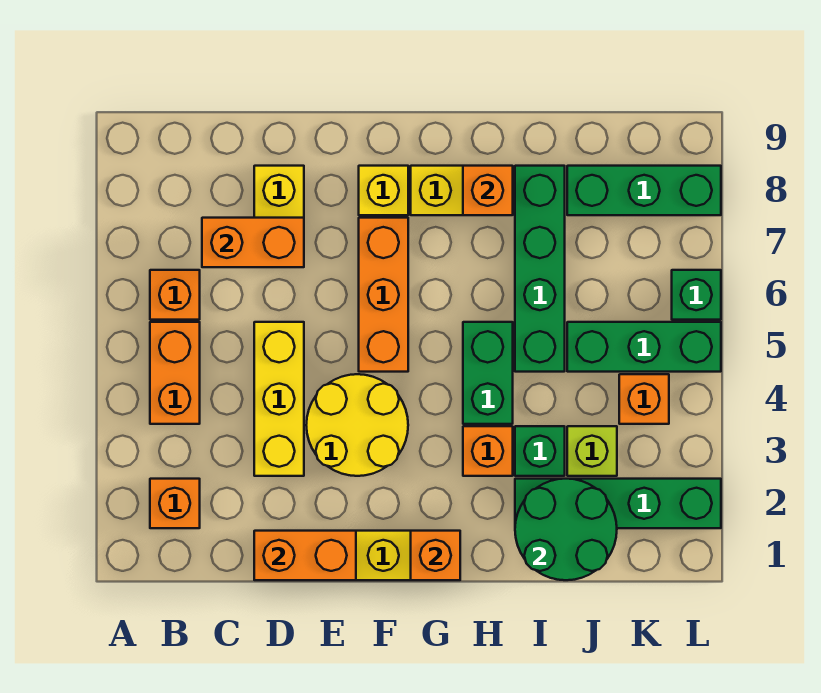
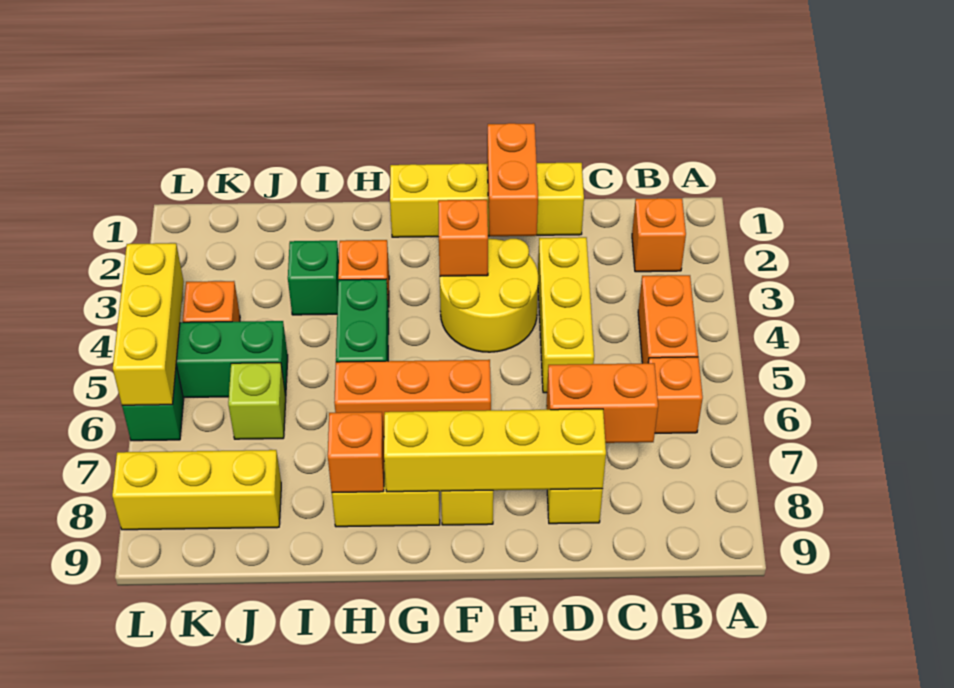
orange 1x2 brick [254,531,356,580] -> orange 1x2 brick turned to [487,123,538,236]
none -> yellow 1x4 brick [384,409,606,492]
orange 1x3 brick [359,218,408,372] -> orange 1x3 brick turned to [334,360,491,436]
orange 1x1 brick [411,531,460,580] -> orange 1x1 brick moved to [438,200,488,276]
green 2x2 round brick [515,479,617,580] -> none
green 1x4 brick [515,479,721,528] -> none
green 1x4 brick [515,166,565,372] -> none
lime 1x1 brick [567,426,617,476] -> lime 1x1 brick moved to [228,363,286,439]
green 1x3 brick [567,166,721,215] -> yellow 1x3 brick [112,450,281,530]
none -> yellow 1x3 brick [113,243,184,405]

